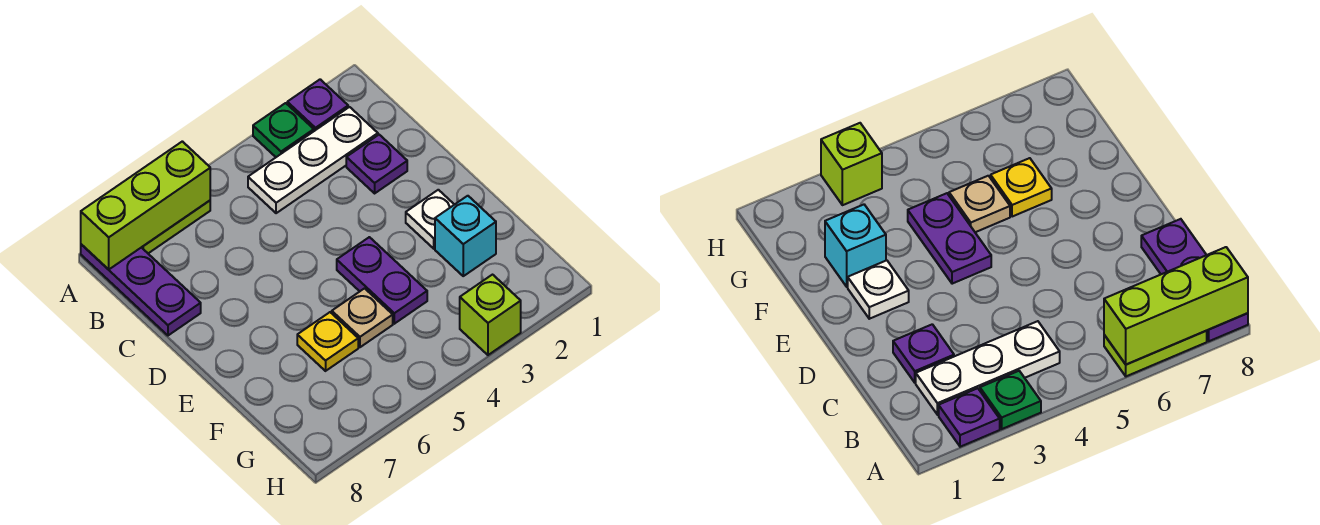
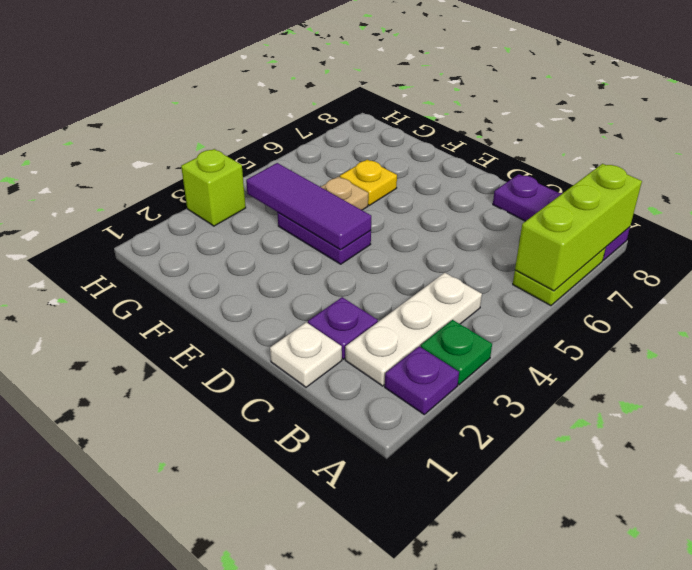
white 1x1 plate [406,190,454,249] -> white 1x1 plate moved to [270,322,342,387]
none -> purple 1x3 tile [246,163,371,250]
cyan 1x1 brick [435,196,496,276] -> none

